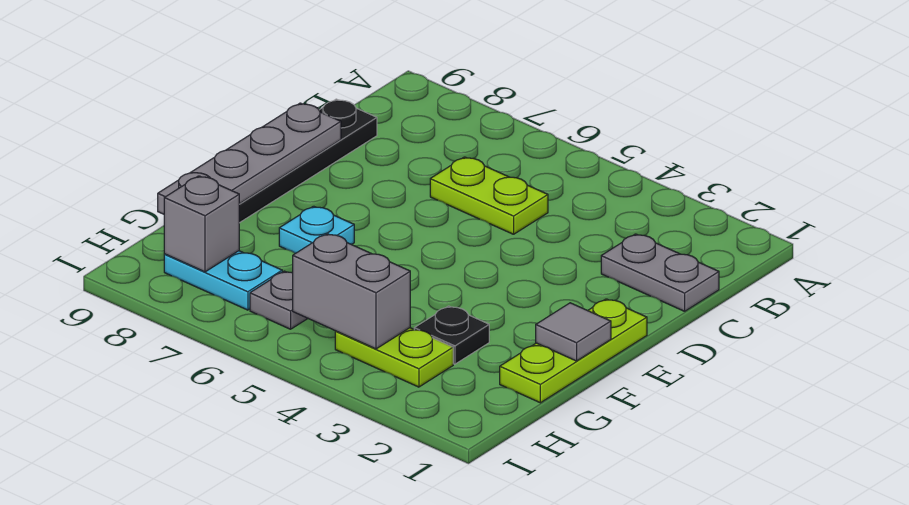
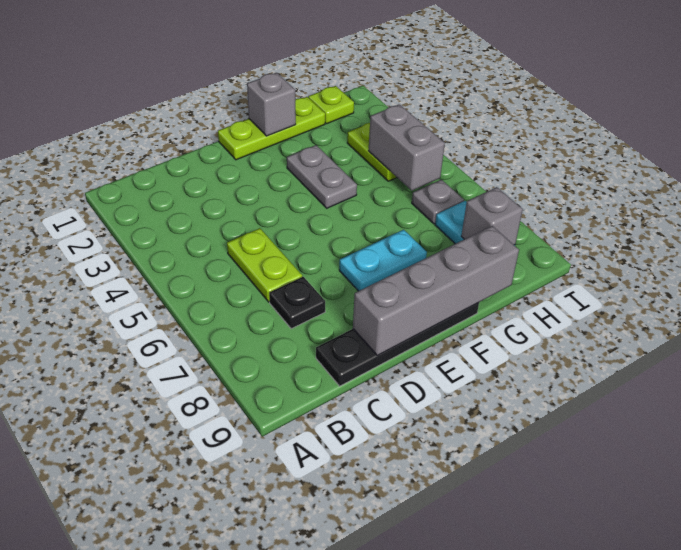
grey 1x2 plate [601,234,719,311] -> grey 1x2 plate moved to [287,145,357,208]
grey 1x4 plate [158,103,341,214] -> grey 1x4 brick [353,226,519,356]
grey 1x1 tile [536,303,611,361] -> grey 1x1 brick [247,73,296,136]
cyan 1x1 plate [279,206,354,254] -> cyan 1x2 plate [339,230,427,291]
black 1x1 plate [414,306,489,364] -> black 1x1 plate moved to [269,277,325,329]
none -> lime 1x1 plate [308,86,354,124]

